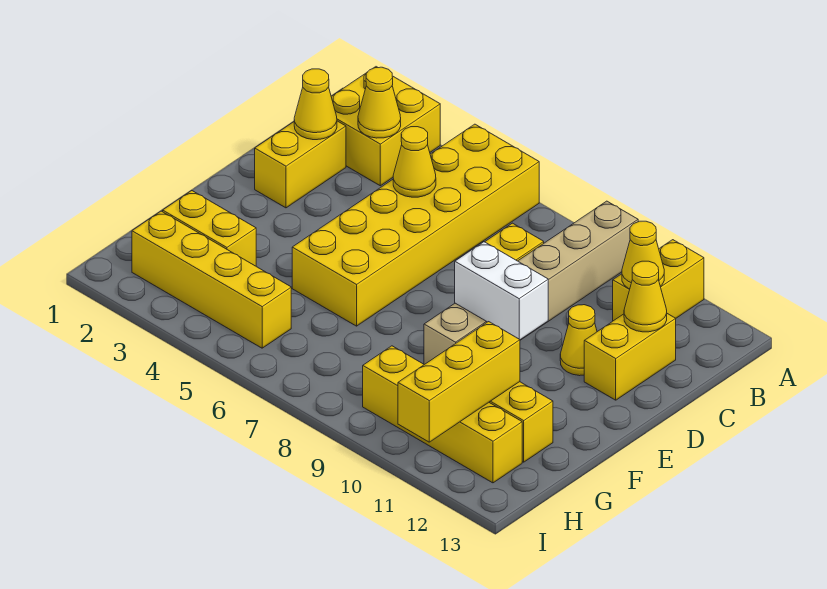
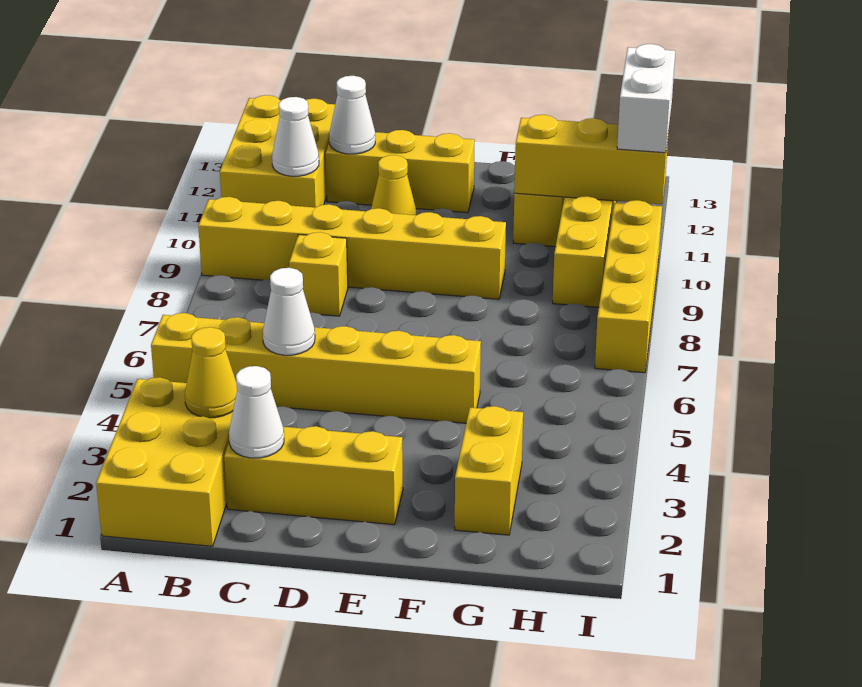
yellow 2x2 brick [331,67,440,186] -> yellow 2x3 brick [96,377,233,546]
yellow 2x6 brick [292,124,539,326] -> yellow 1x6 brick [151,313,481,423]
tan 1x6 brick [424,201,638,365] -> yellow 1x6 brick [198,197,506,299]
yellow 1x2 brick [613,240,704,321] -> yellow 2x3 brick [220,95,335,207]
yellow 1x1 cone [622,221,664,289] -> white 1x1 cone [272,97,319,176]
yellow 1x2 brick [255,121,346,208] -> yellow 1x3 brick [224,426,403,525]
yellow 1x1 cone [294,69,337,140] -> white 1x1 cone [229,366,284,458]
yellow 1x1 cone [393,127,436,197] -> white 1x1 cone [263,268,315,355]
yellow 1x2 brick [584,314,676,400] -> yellow 1x3 brick [326,130,475,213]
yellow 1x1 cone [624,261,667,332] -> white 1x1 cone [329,76,375,154]
white 1x2 brick [455,242,548,340] -> white 1x2 brick moved to [617,44,675,153]
yellow 1x4 brick [132,211,291,348] -> yellow 1x4 brick moved to [595,200,662,373]

